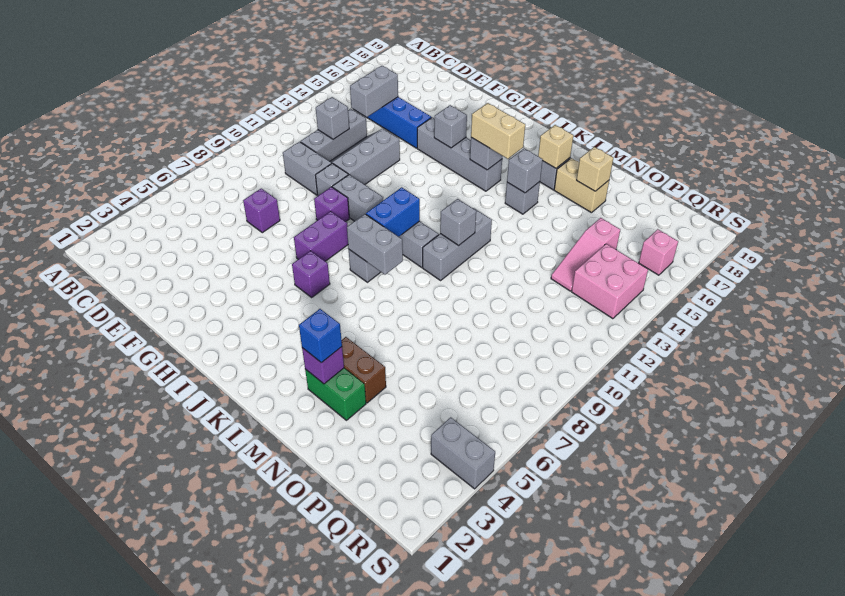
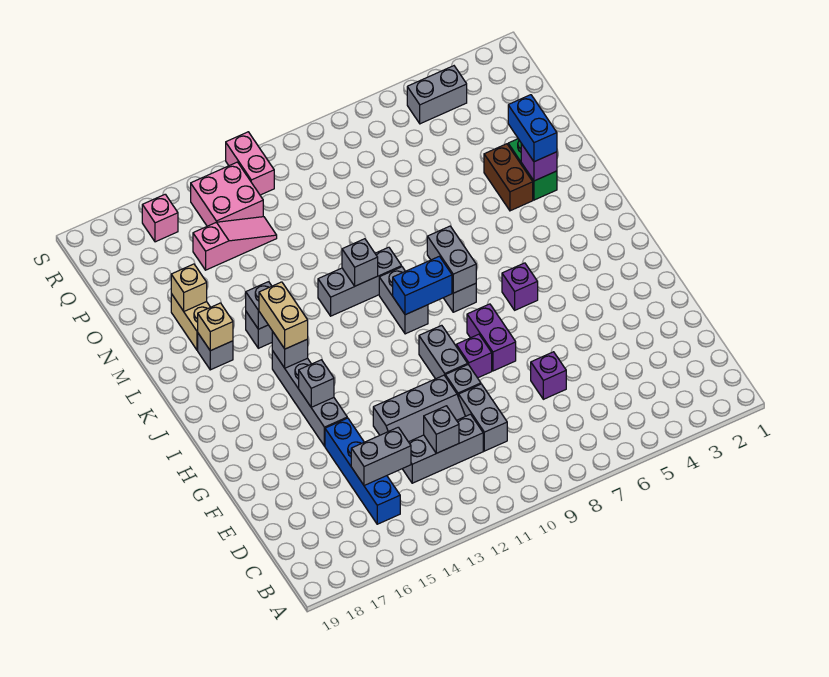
purple 1x2 brick [294,211,348,261] -> purple 1x2 brick turned to [467,304,516,371]
blue 1x1 brick [299,309,342,363] -> blue 1x2 brick [508,95,557,162]
grey 1x2 brick [431,417,495,489] -> grey 1x2 brick turned to [407,66,467,124]
none -> pink 1x2 brick [226,132,274,195]

